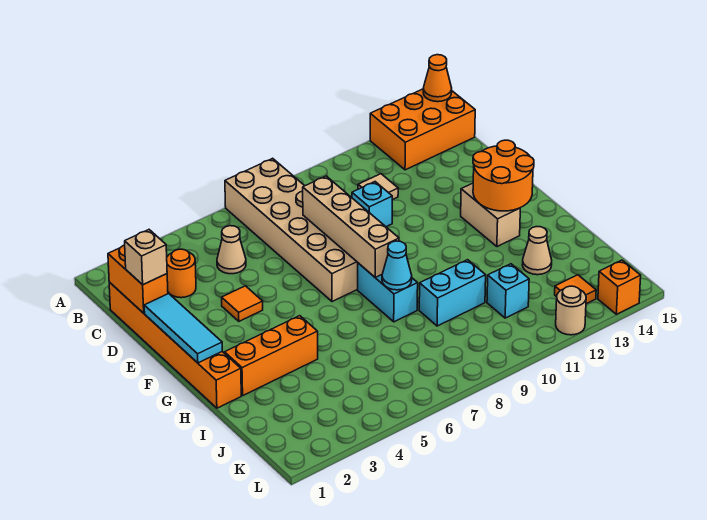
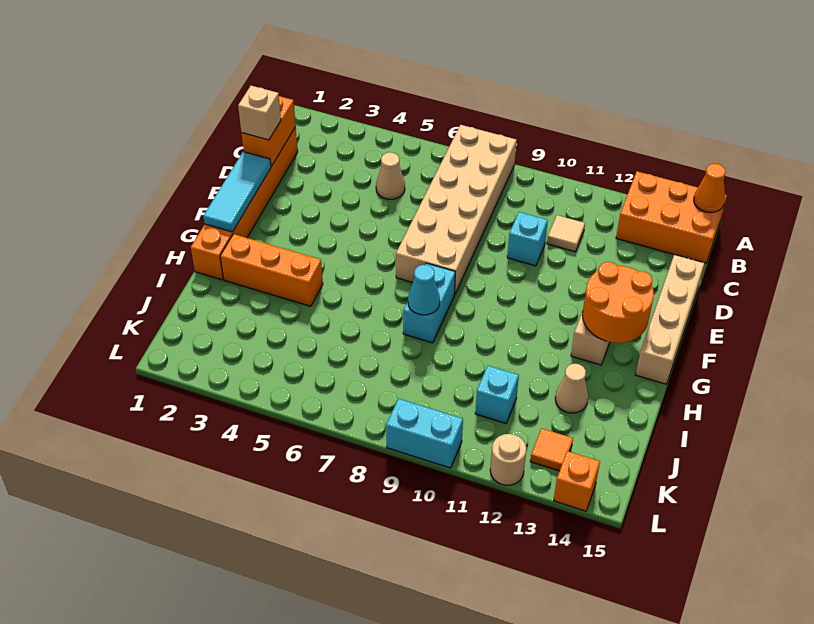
orange 1x1 round brick [167,249,196,298] -> none
tan 1x4 brick [303,176,399,278] -> tan 1x4 brick moved to [636,255,704,384]
orange 1x1 tile [222,286,263,321] -> none
cyan 1x2 brick [419,260,486,326] -> cyan 1x2 brick moved to [386,399,463,468]

